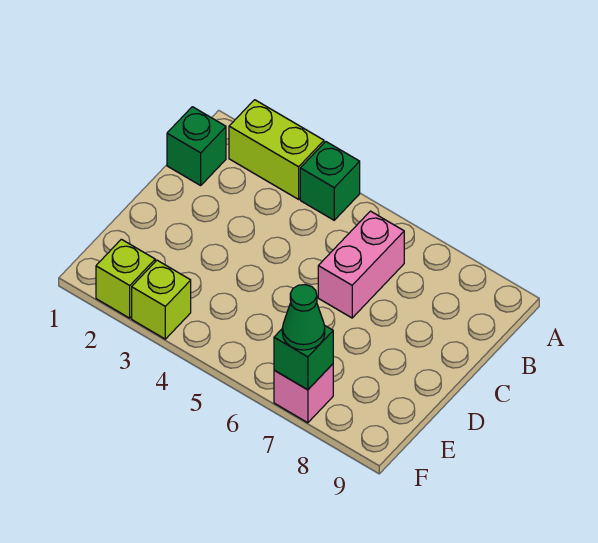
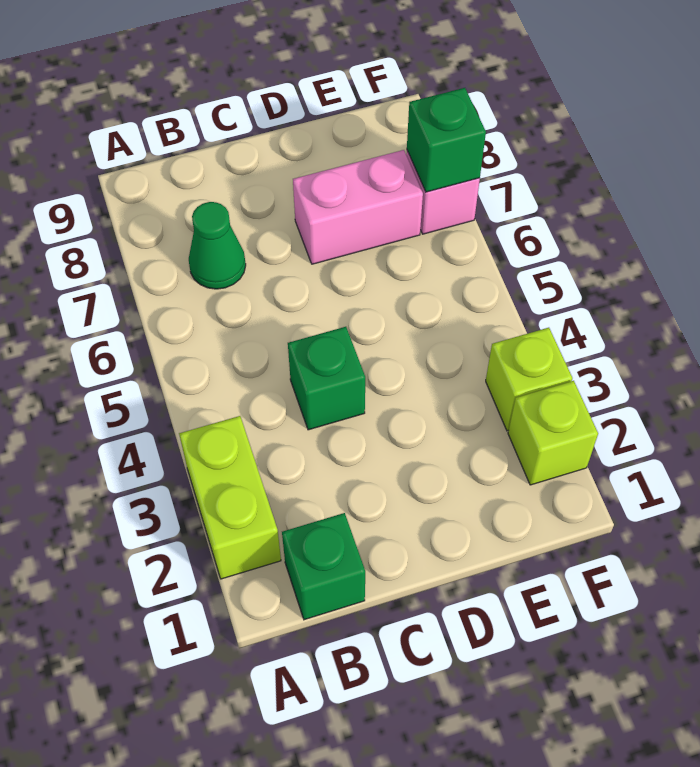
green 1x1 brick [300,142,360,220] -> green 1x1 brick moved to [288,327,365,430]
pink 1x2 brick [318,211,404,318] -> pink 1x2 brick moved to [293,150,423,264]
green 1x1 cone [282,285,325,350] -> green 1x1 cone moved to [189,202,246,289]

